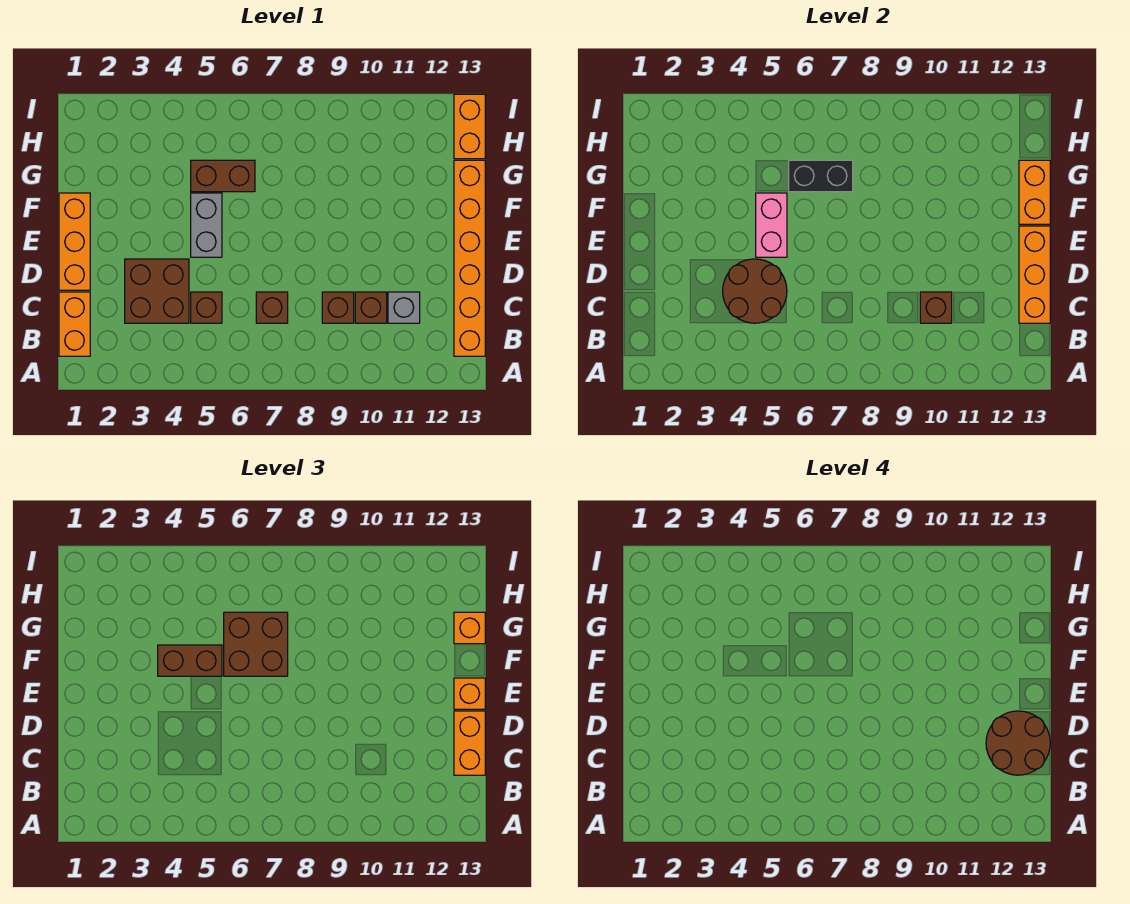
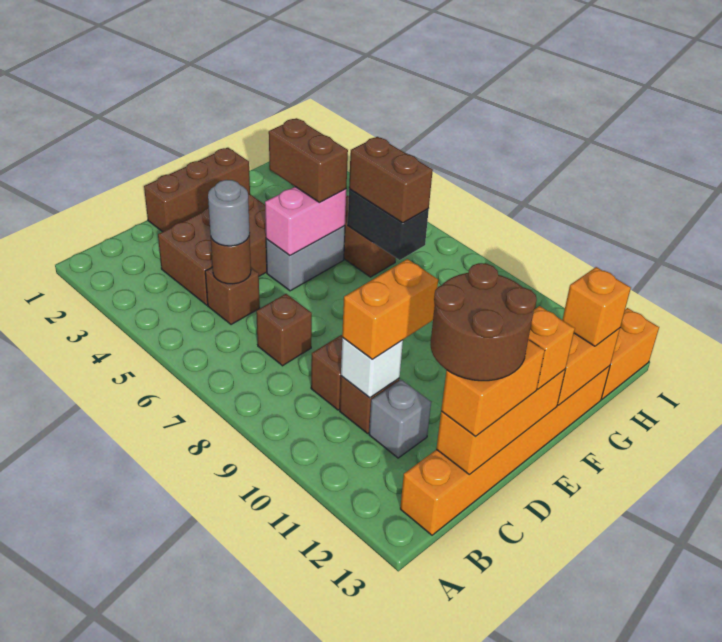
orange 1x2 brick [59,292,90,356] -> orange 1x2 brick moved to [342,259,438,359]
brown 2x2 brick [125,259,189,323] -> brown 2x3 brick [158,193,267,305]
brown 2x2 round brick [723,259,787,323] -> brown 1x1 round brick [211,234,251,284]
none -> grey 1x1 round brick [208,180,250,246]
brown 1x1 brick [920,292,952,323] -> white 1x1 brick [341,337,403,398]
orange 1x3 brick [59,193,90,290] -> brown 1x3 brick [144,148,250,232]
brown 2x2 brick [224,612,288,676] -> brown 1x2 brick [349,137,433,223]

